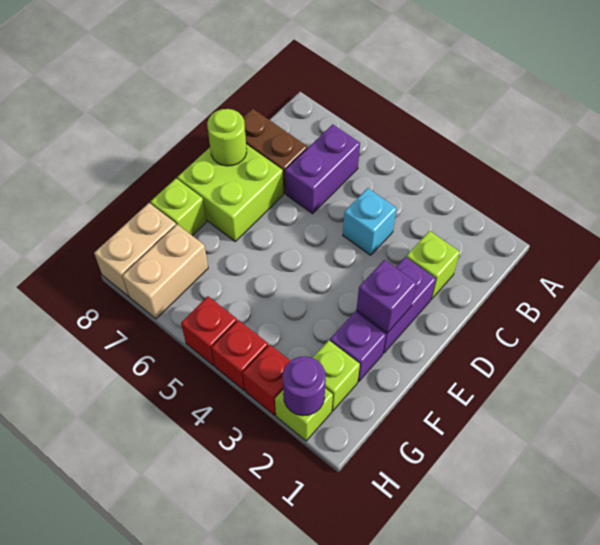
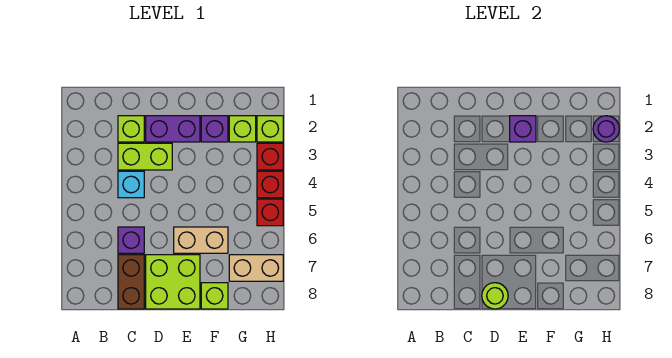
purple 1x2 brick [285,124,360,214] -> purple 1x1 brick [118,227,144,253]
none -> lime 1x2 brick [118,143,172,170]
tan 1x2 brick [94,203,176,296] -> tan 1x2 brick moved to [174,227,228,253]

